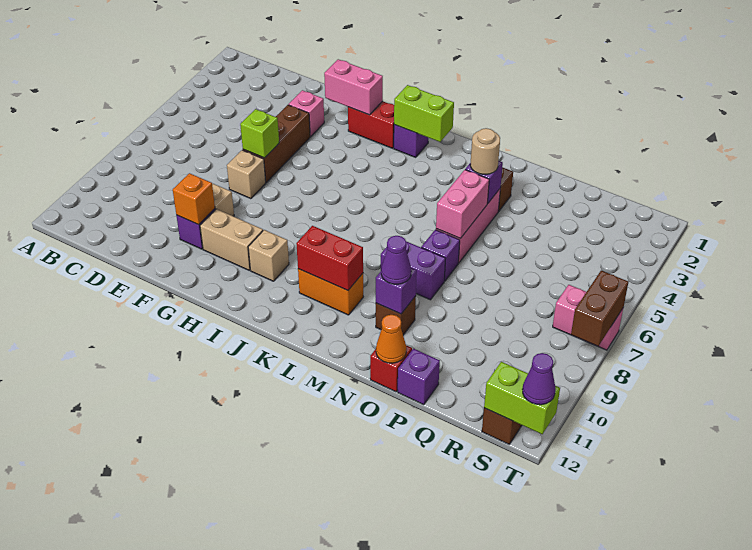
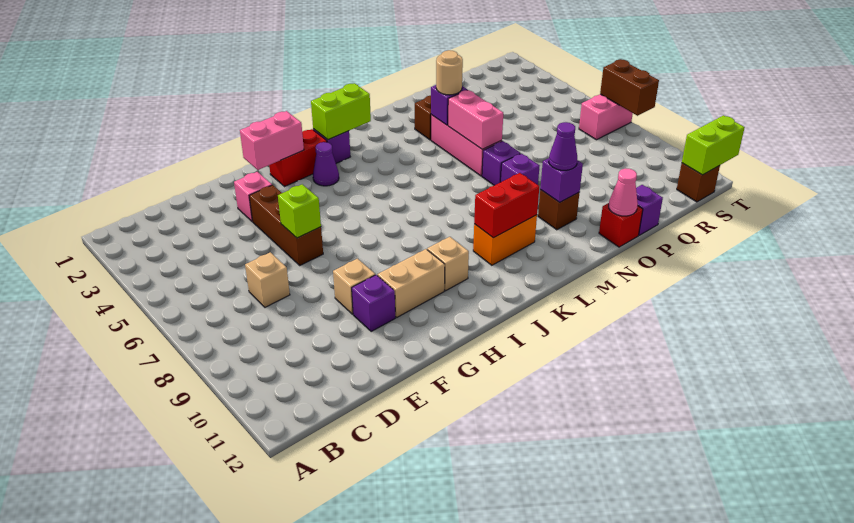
tan 1x1 brick [227,150,266,199] -> tan 1x1 brick moved to [245,252,290,307]
orange 1x1 brick [173,173,215,225] -> none
purple 1x2 brick [381,242,446,300] -> purple 1x1 brick [501,153,539,185]
orange 1x1 cone [376,315,406,363] -> pink 1x1 cone [609,169,638,216]
purple 1x1 cone [522,353,555,405] -> purple 1x1 cone moved to [313,142,339,186]

